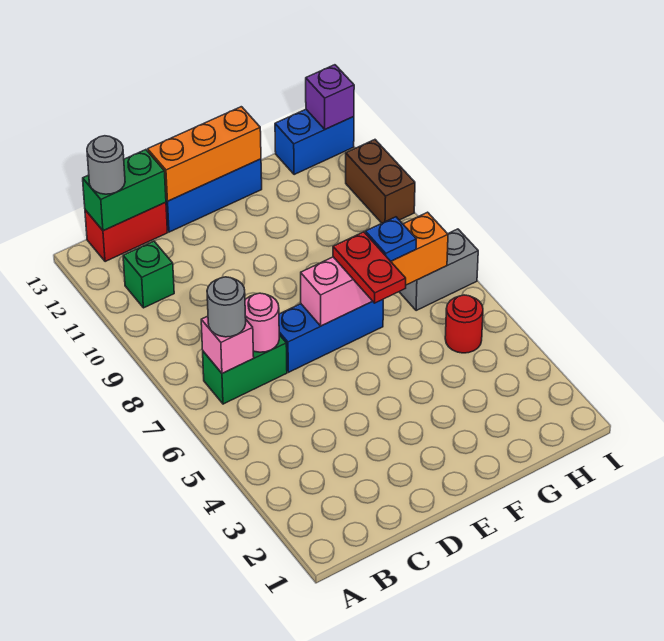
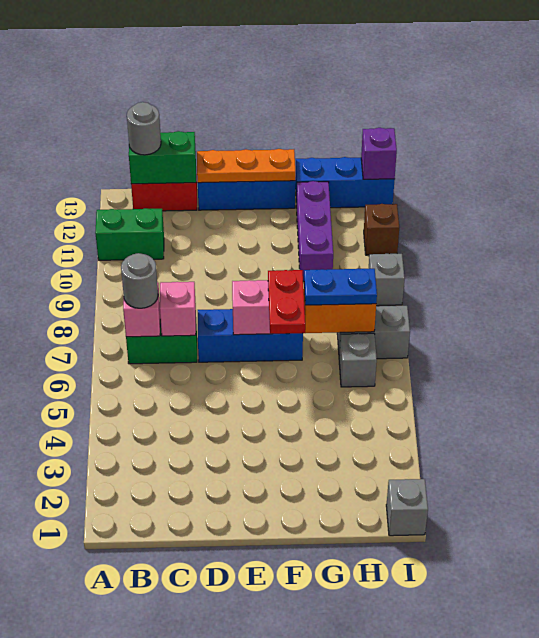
green 1x1 brick [123,241,174,308] -> green 1x2 brick [95,208,164,260]
pink 1x1 round brick [245,293,279,352] -> pink 1x1 brick [160,282,196,336]
orange 1x3 brick [148,107,261,201] -> orange 1x3 plate [197,149,295,183]
blue 1x1 plate [365,217,416,261] -> blue 1x2 plate [304,269,377,305]
none -> purple 1x3 brick [297,181,333,281]
red 1x1 round brick [445,295,483,353] -> none
none -> grey 1x1 brick [339,333,377,387]
blue 1x2 brick [275,109,354,175] -> blue 1x3 brick [295,157,395,208]
none -> grey 1x1 brick [386,479,428,536]
none -> grey 1x1 brick [369,254,405,306]
brown 1x2 brick [346,140,415,223] -> brown 1x1 brick [364,204,399,255]

